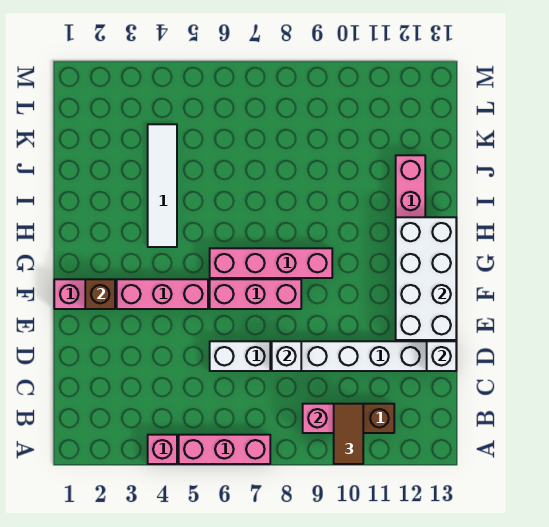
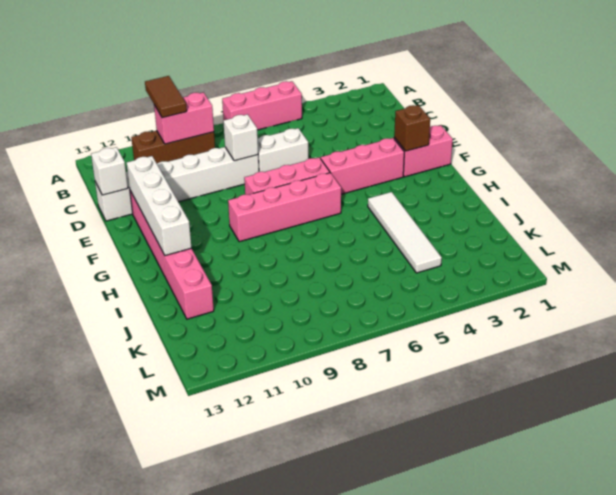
pink 1x1 brick [148,435,177,464] -> none
white 2x4 brick [396,217,456,340] -> white 1x4 brick [127,156,191,256]

